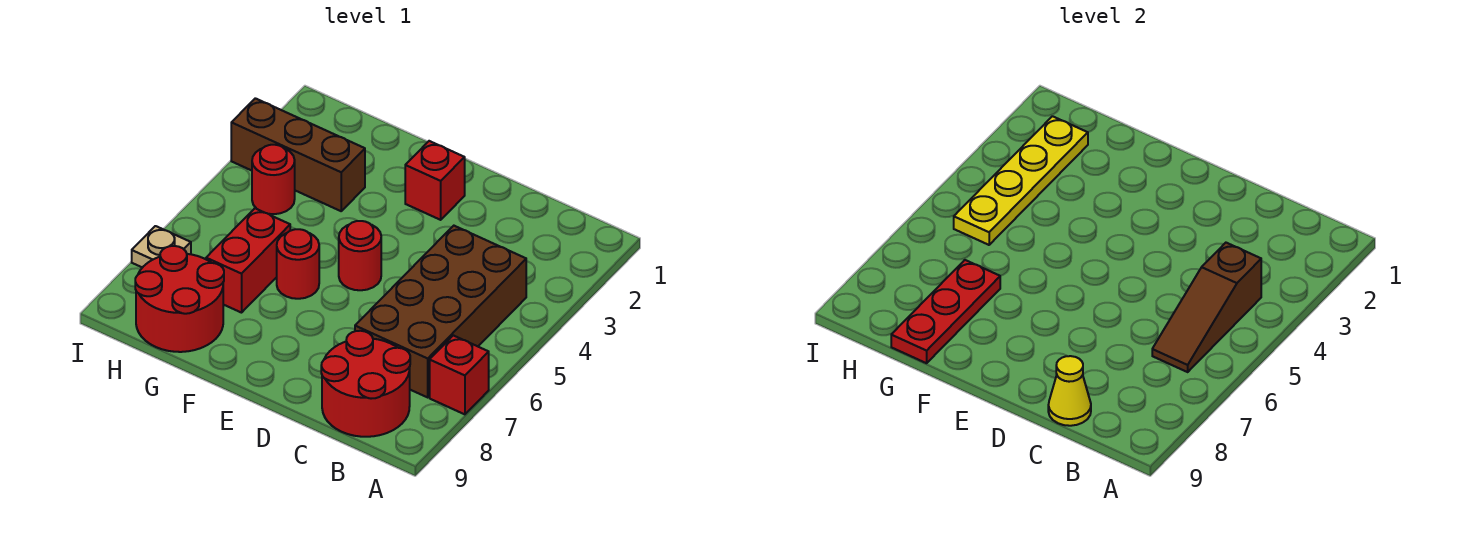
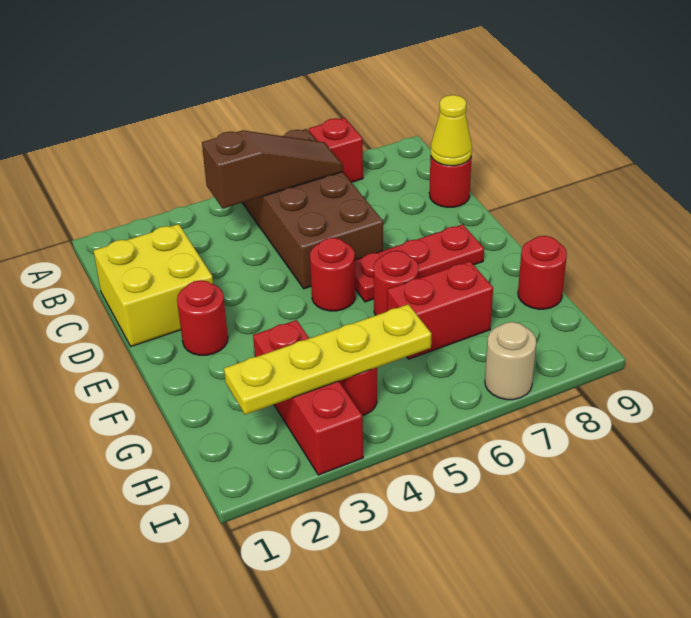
brown 2x4 brick [355,226,526,397] -> brown 2x4 brick turned to [243,129,383,289]
red 2x2 round brick [321,331,410,437] -> red 1x1 round brick [429,155,472,207]
none -> yellow 2x2 brick [93,224,213,346]
red 1x1 brick [405,141,465,220] -> red 1x1 round brick [177,280,228,355]
brown 1x3 brick [231,98,365,211] -> red 1x3 brick [253,320,363,475]
red 1x3 plate [891,260,1000,363] -> red 1x3 plate moved to [355,224,484,302]
red 2x2 round brick [135,246,224,352] -> red 1x1 round brick [518,236,567,309]
tan 1x1 plate [132,226,191,268] -> tan 1x1 round brick [485,322,536,400]

